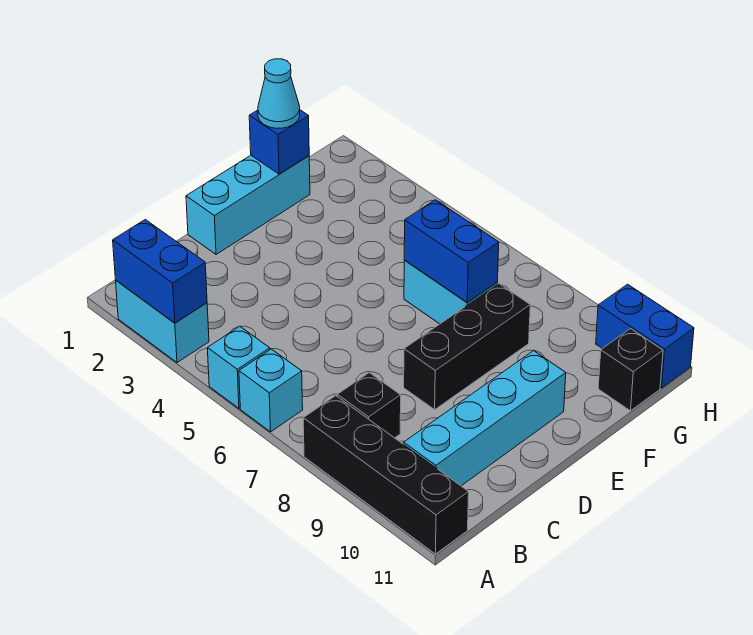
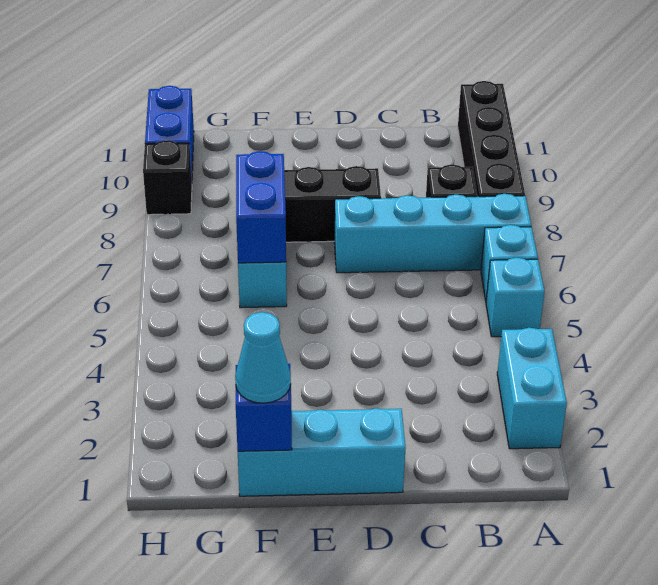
blue 1x2 brick [113,220,207,323] -> none
cyan 1x4 brick [404,351,566,486] -> cyan 1x4 brick moved to [334,194,531,273]
black 1x1 brick [598,329,663,411] -> black 1x1 brick moved to [143,140,192,215]

